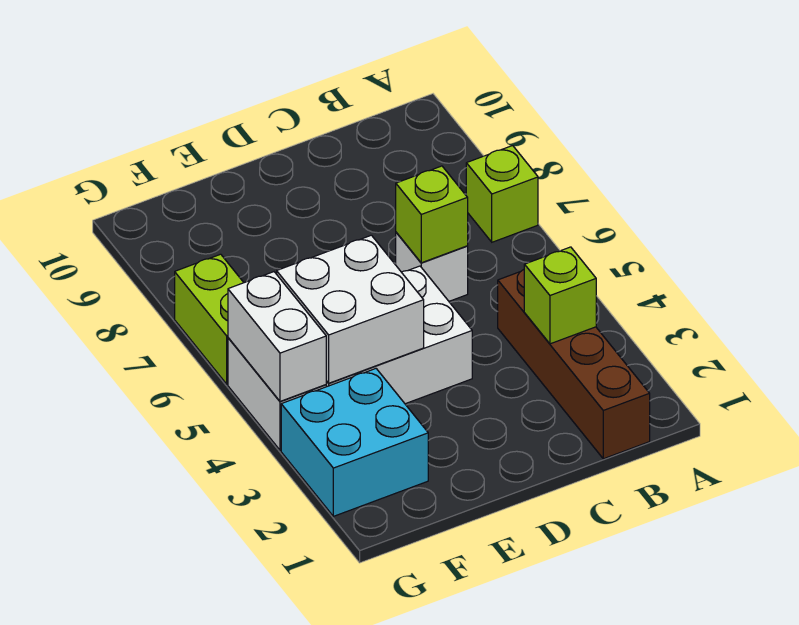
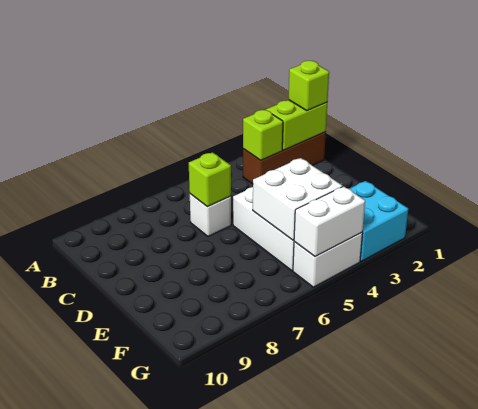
lime 1x1 brick [466,146,538,242] -> lime 1x1 brick moved to [288,61,329,111]
brown 1x4 brick [498,270,650,459] -> brown 1x3 brick [243,132,326,184]
lime 1x2 brick [175,254,244,384] -> lime 1x2 brick moved to [266,100,327,150]

